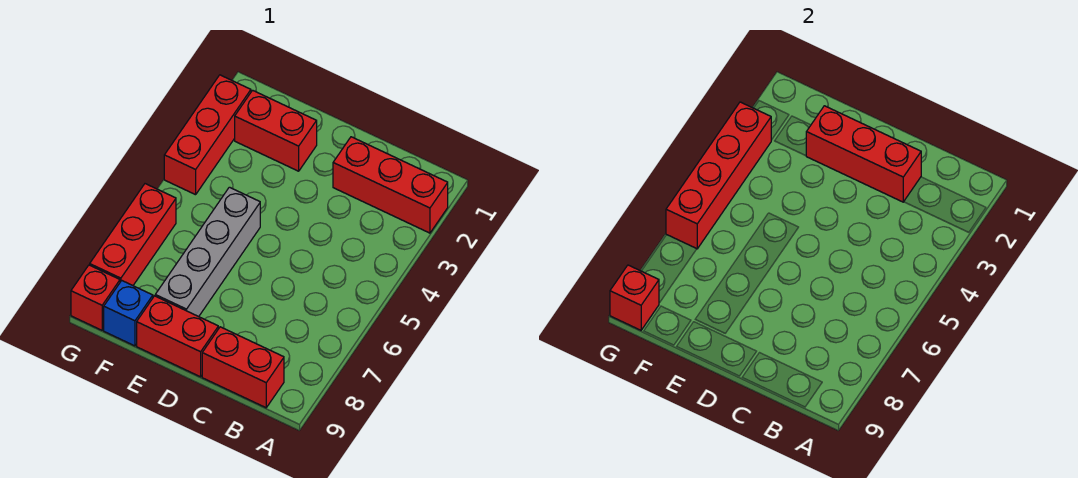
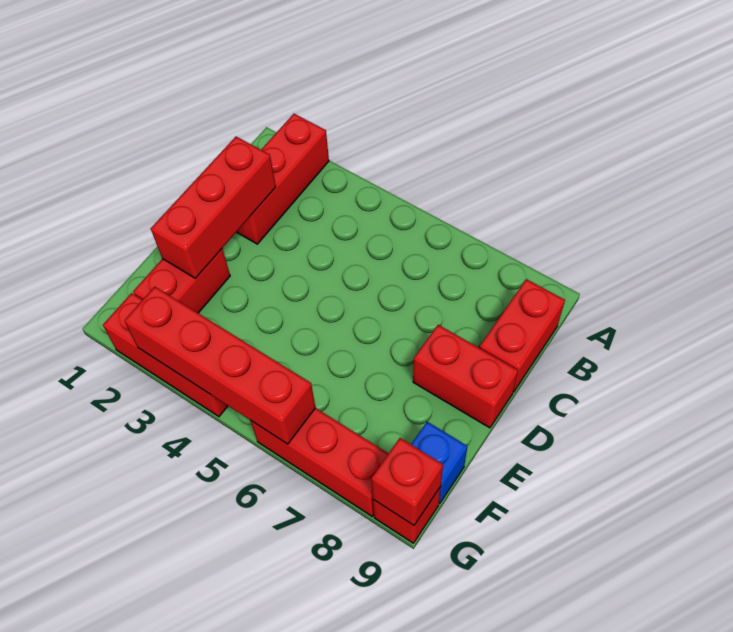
red 1x2 brick [137,296,218,377] -> red 1x2 brick turned to [413,325,518,428]
grey 1x4 brick [155,187,260,317] -> none

